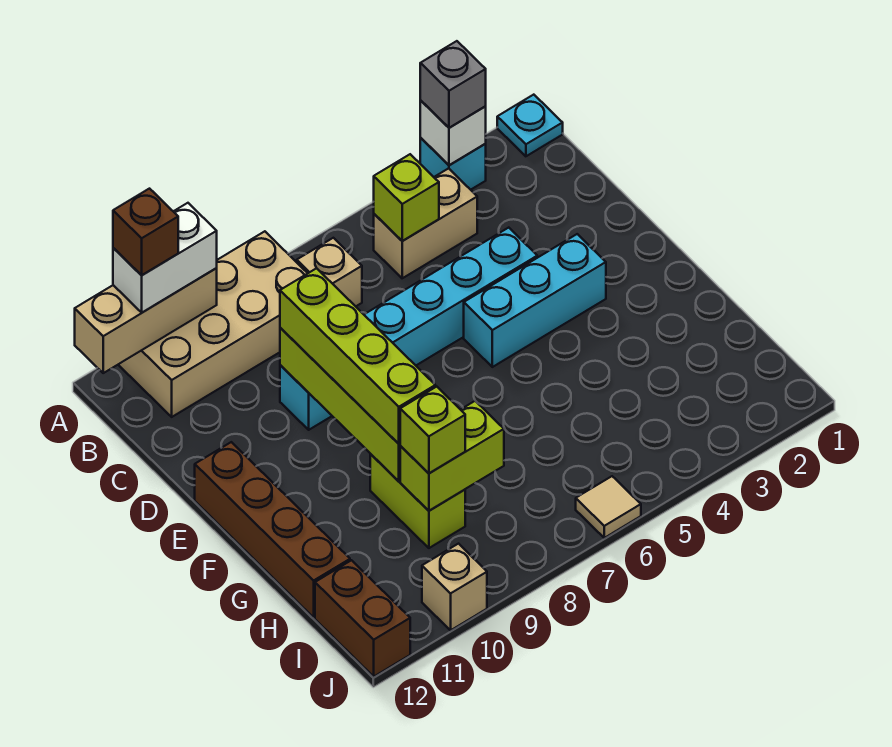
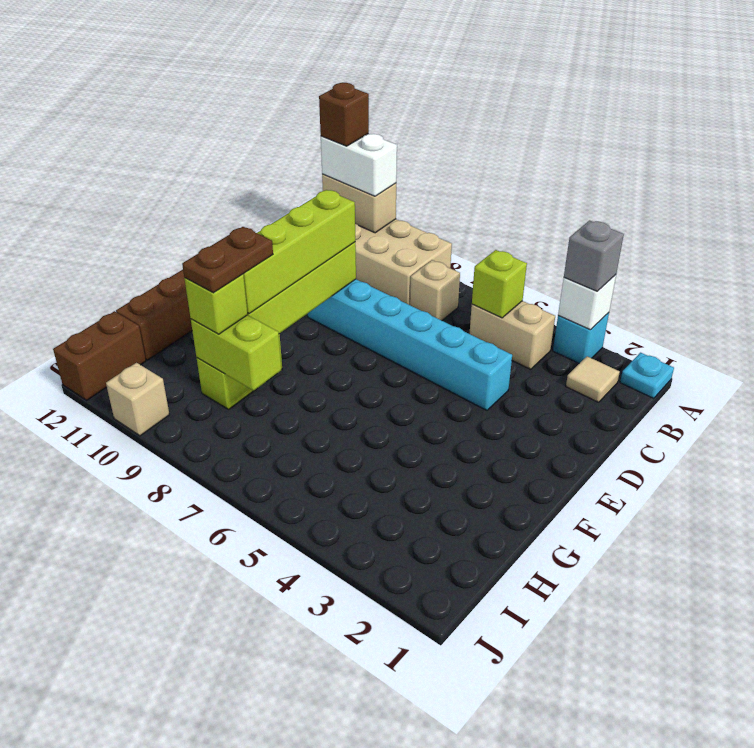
tan 1x3 brick [75,268,217,373] -> tan 1x2 brick [322,174,396,233]
cyan 1x3 brick [464,234,606,367] -> none
none -> brown 1x2 plate [182,227,273,293]
tan 1x1 tile [576,476,641,538] -> tan 1x1 tile moved to [566,356,620,402]

